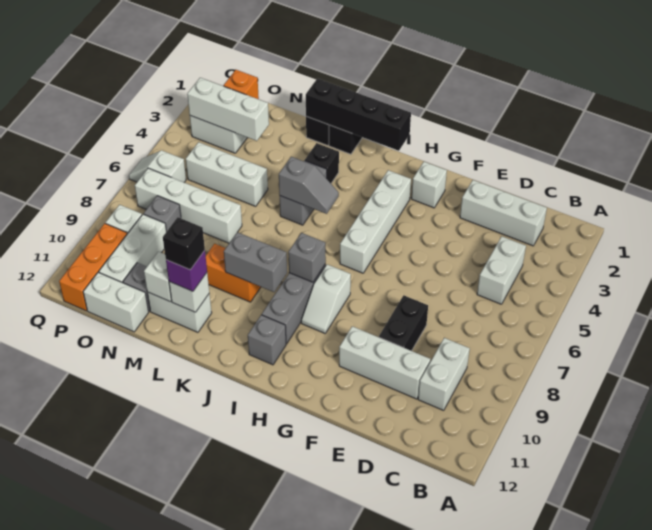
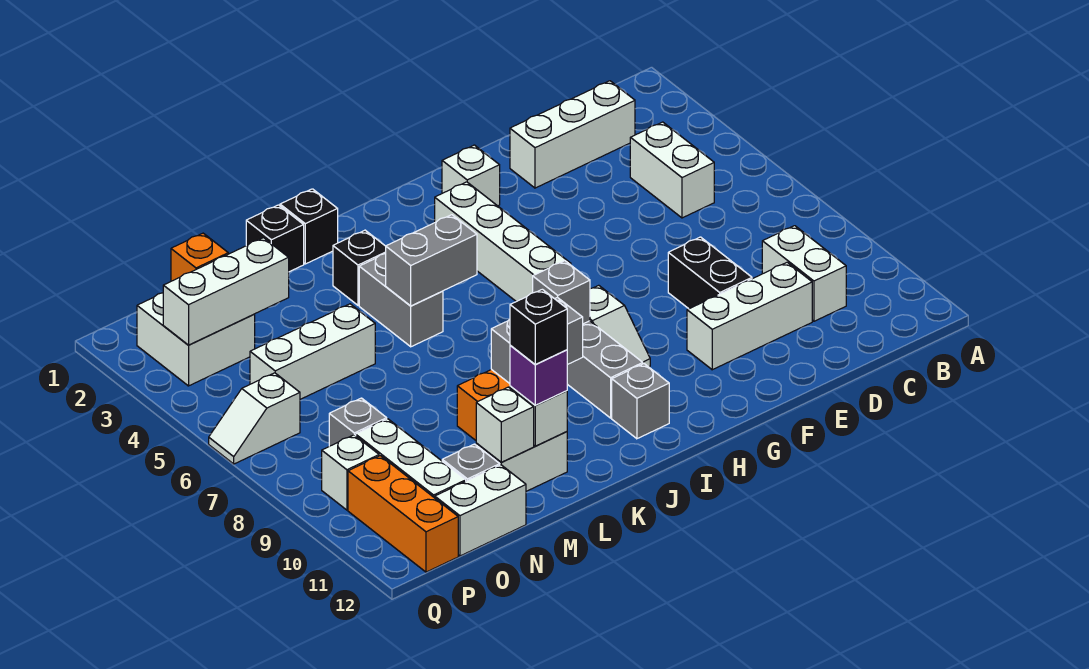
black 1x4 brick [306,78,411,151] -> none
grey 1x2 slope [279,157,339,214] -> grey 1x2 brick [386,215,477,306]
white 1x4 brick [135,168,242,243] -> none

